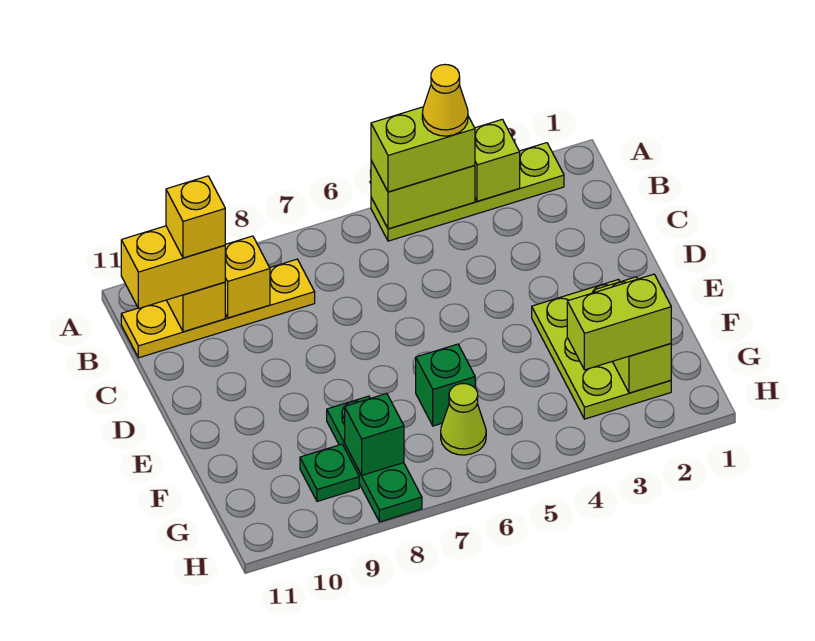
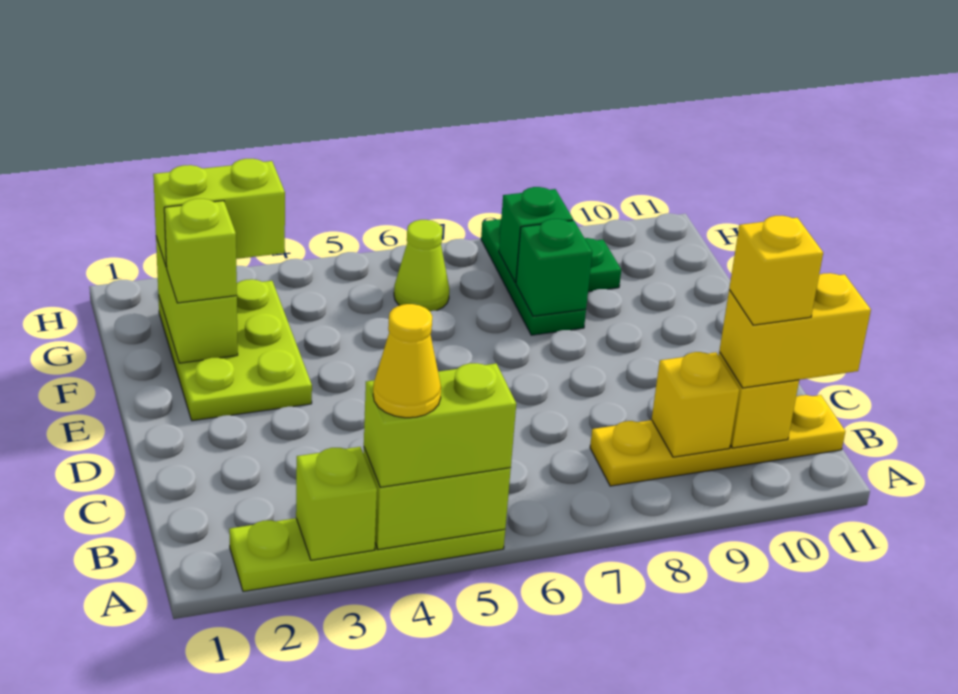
none -> lime 1x1 brick [164,199,237,303]
green 1x1 brick [416,344,475,426] -> green 1x1 brick moved to [516,219,592,316]

